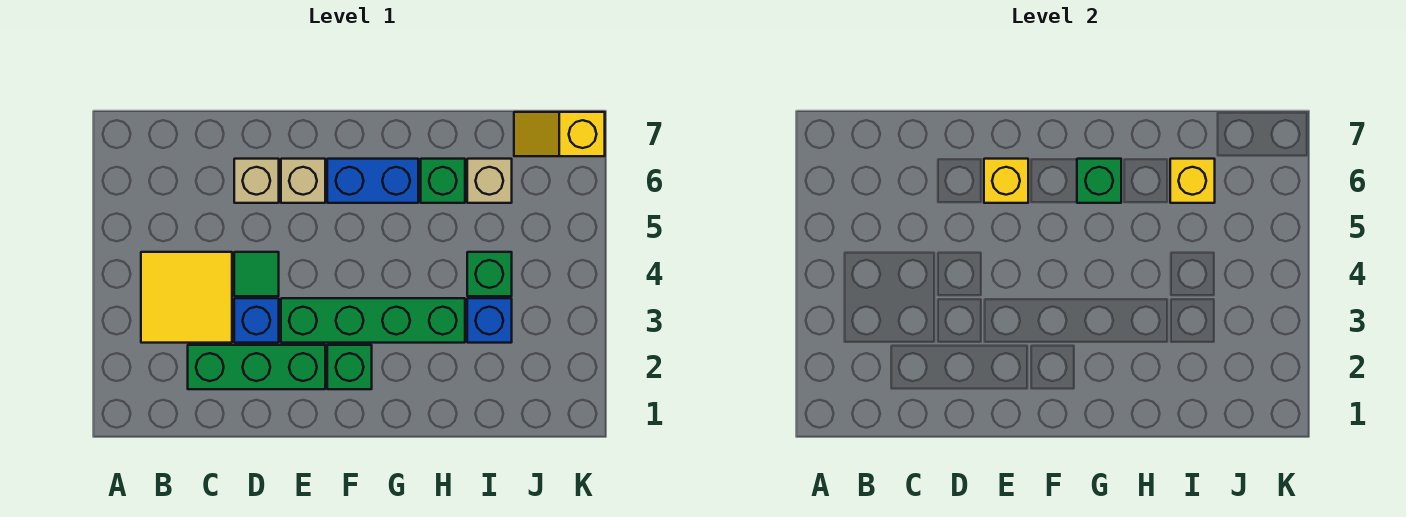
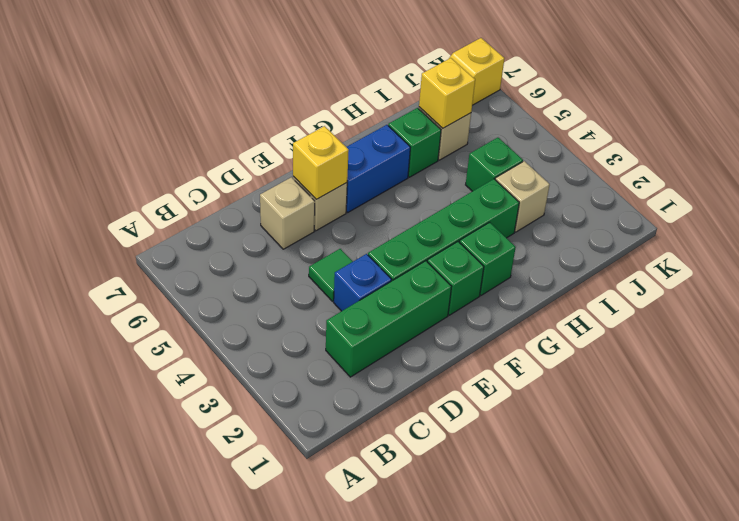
yellow 2x2 tile [141,252,232,343] -> none
green 1x1 brick [1077,159,1121,203] -> green 1x1 brick moved to [459,222,516,295]
blue 1x1 brick [467,298,512,343] -> tan 1x1 brick [495,161,550,232]

